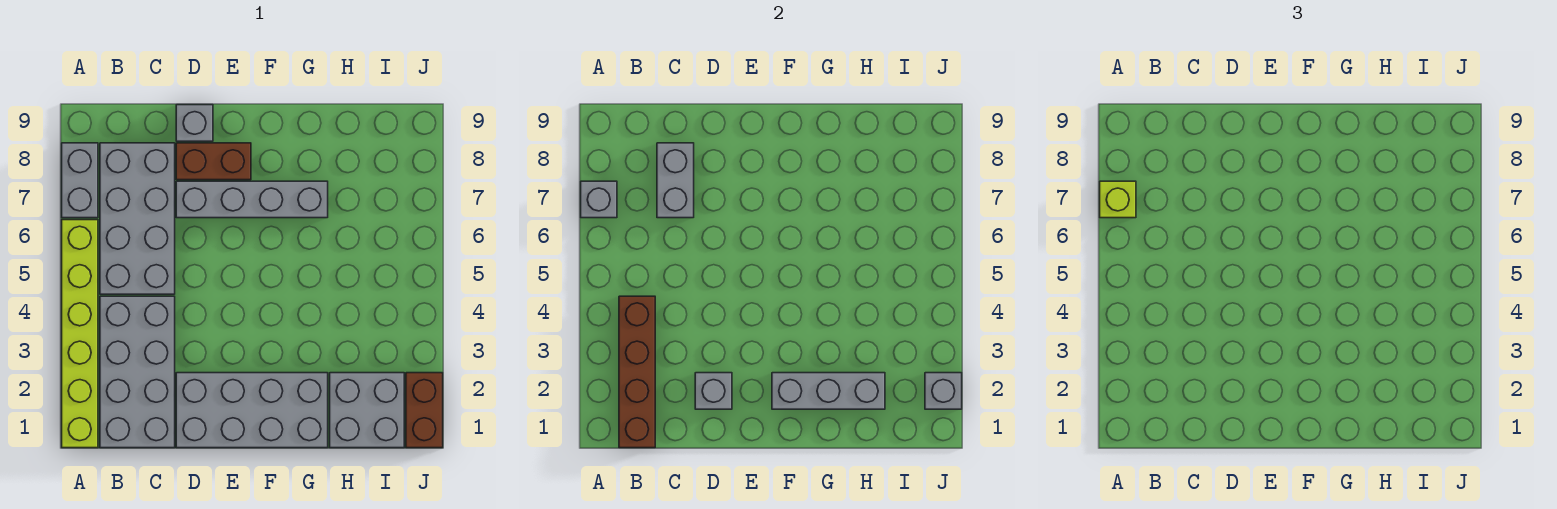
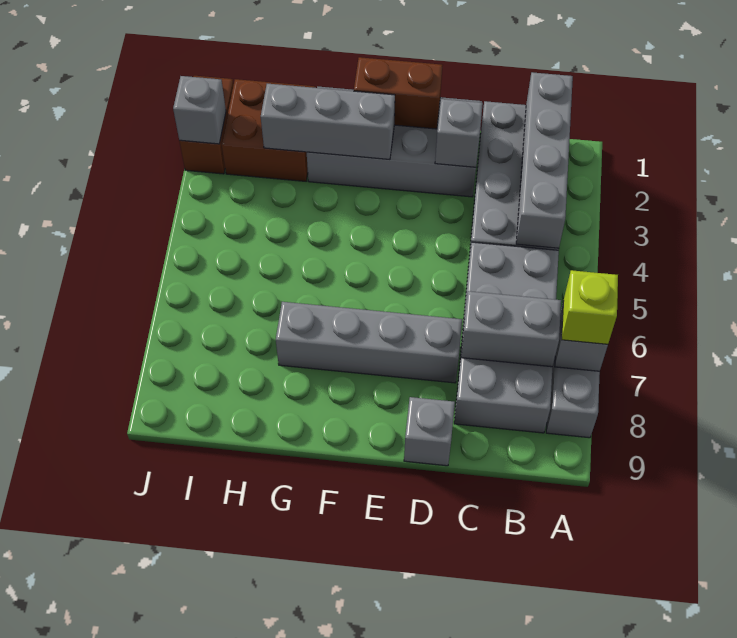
lime 1x6 brick [62,220,98,448] -> none
brown 1x4 brick [619,296,655,448] -> grey 1x4 brick [516,72,573,248]
grey 1x2 brick [657,143,694,218] -> grey 1x2 brick turned to [461,291,561,367]
brown 1x2 brick [176,143,251,180] -> brown 1x2 brick moved to [354,57,442,129]
grey 2x2 brick [330,373,404,448] -> brown 2x2 brick [222,79,315,181]

